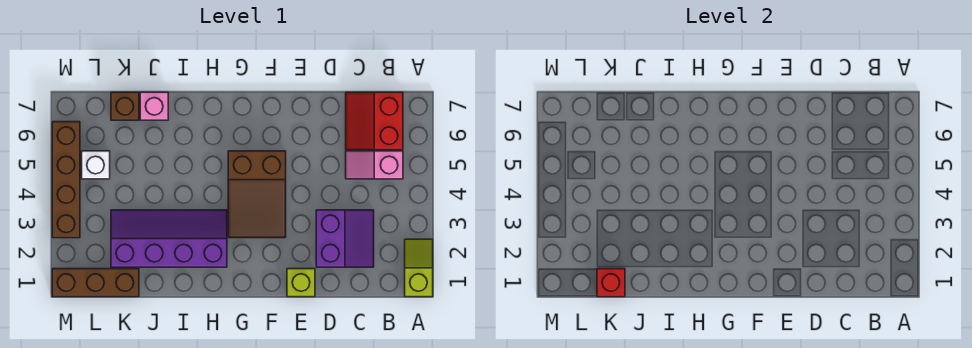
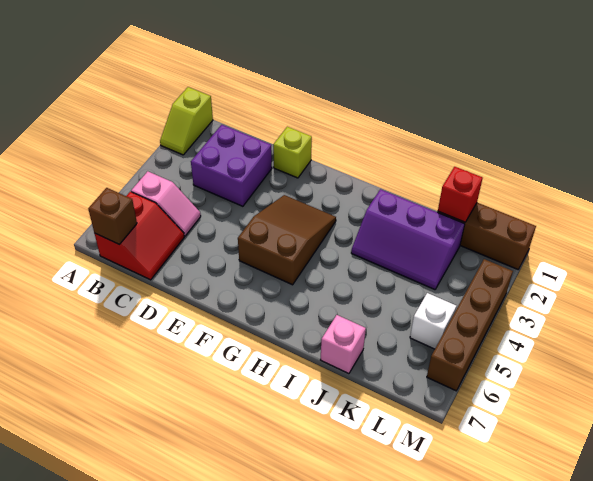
purple 2x2 slope [316,210,374,267] -> purple 2x2 brick [191,125,272,206]
purple 2x4 slope [111,210,227,267] -> purple 2x3 slope [351,189,465,290]
brown 1x1 brick [111,92,139,120] -> brown 1x1 brick moved to [88,188,137,244]

